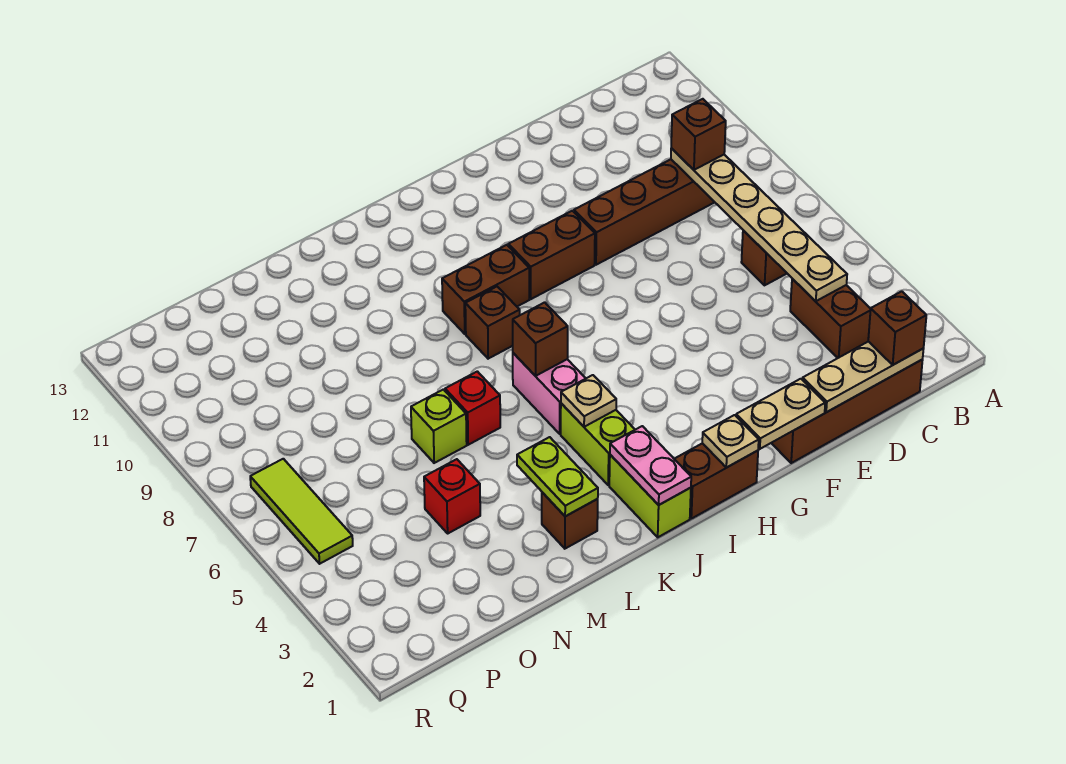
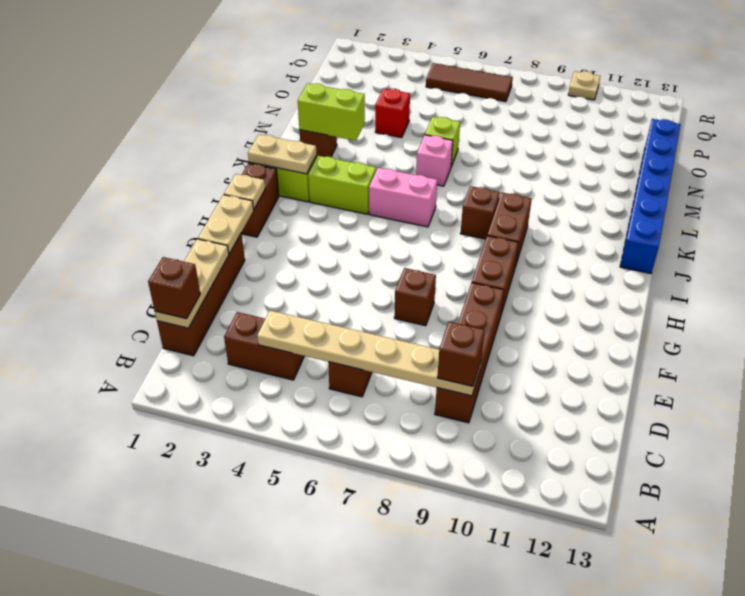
pink 1x2 plate [610,426,691,505] -> tan 1x2 plate [248,134,317,174]
tan 1x1 plate [561,375,616,427] -> tan 1x1 plate moved to [568,71,600,100]
brown 1x1 brick [513,302,568,376] -> brown 1x1 brick moved to [394,268,436,326]
none -> blue 1x6 brick [620,119,681,274]
lime 1x2 plate [517,437,598,516] -> lime 1x2 brick [298,83,365,141]
red 1x1 brick [445,371,500,445] -> pink 1x1 brick [416,135,453,186]
lime 1x3 tile [250,459,353,564] -> brown 1x3 tile [426,63,513,102]

